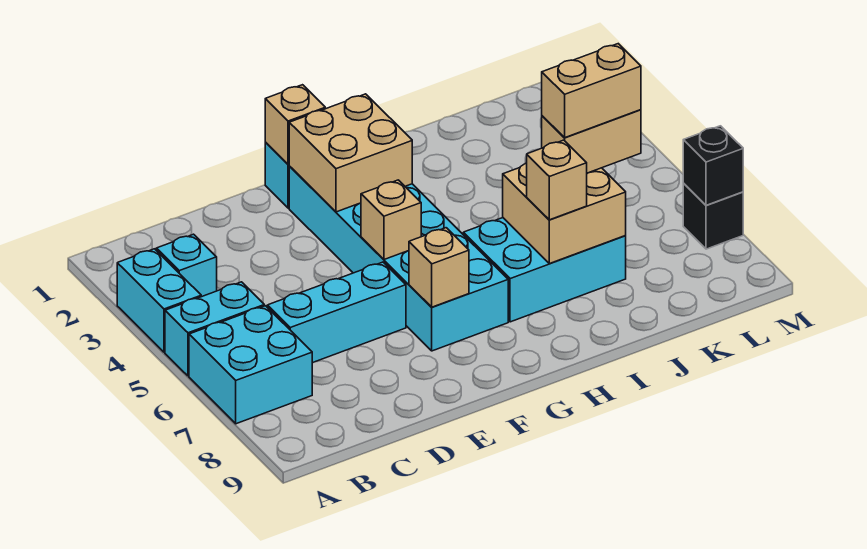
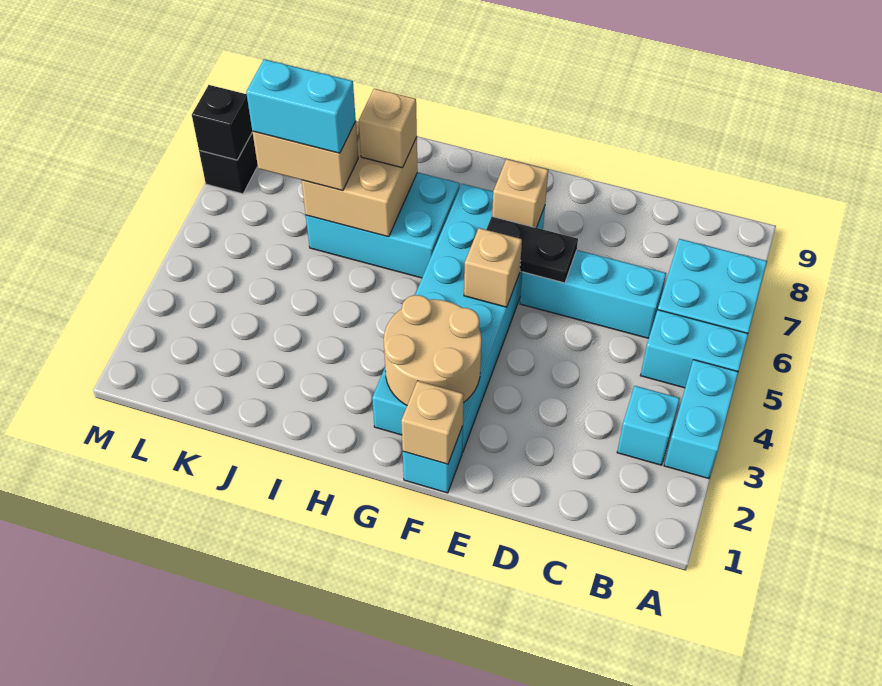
none -> black 1x2 plate [486,217,578,283]
tan 2x2 brick [289,94,412,212] -> tan 2x2 round brick [384,295,482,405]
tan 1x2 brick [542,44,641,137] -> cyan 1x2 brick [246,59,356,153]

